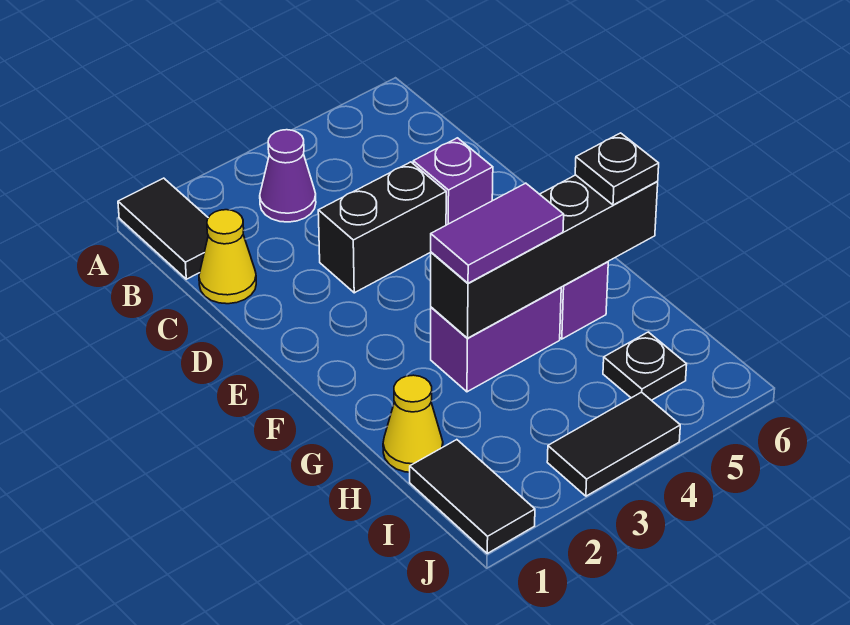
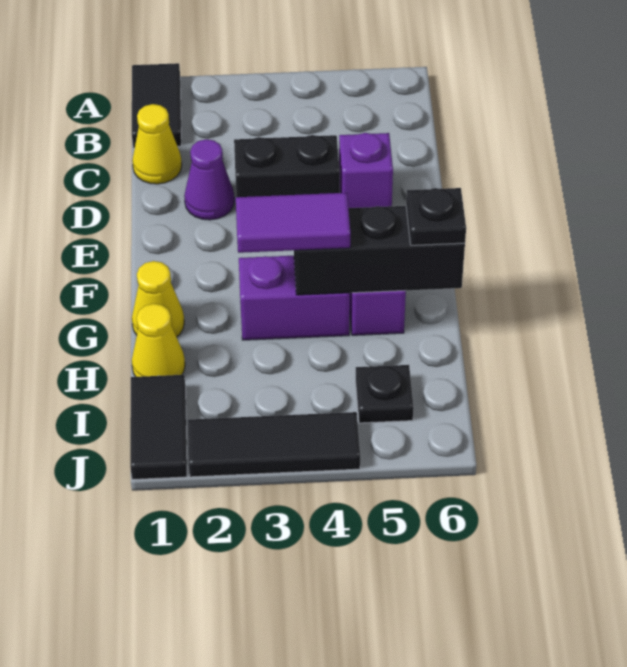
purple 1x1 cone [260,130,316,222] -> purple 1x1 cone moved to [184,139,234,220]
none -> yellow 1x1 cone [132,261,184,337]
black 1x4 brick [431,175,658,338] -> black 1x3 brick [294,206,465,295]
black 1x2 tile [547,392,680,496] -> black 1x3 tile [188,412,360,477]

